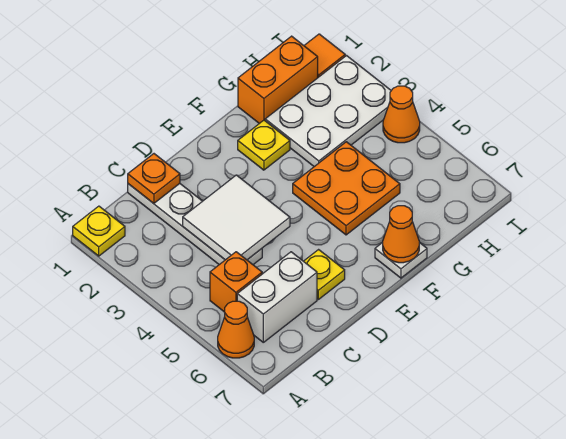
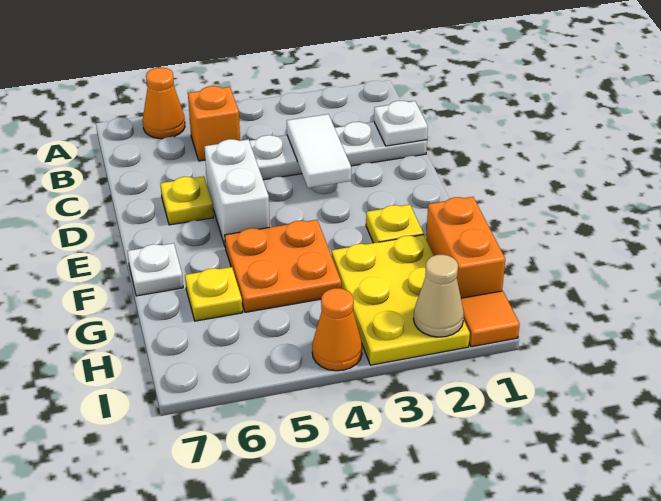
yellow 1x1 plate [73,206,125,256] -> yellow 1x1 plate moved to [185,267,243,321]
white 1x2 brick [237,252,317,342] -> white 1x2 brick moved to [204,139,270,246]
orange 1x1 plate [128,154,180,203] -> white 1x1 plate [374,101,428,146]
white 2x2 tile [183,175,290,260] -> white 1x2 tile [287,114,351,188]
orange 1x1 cone [383,206,419,263] -> none
white 2x3 plate [265,56,391,167] -> yellow 2x3 plate [332,235,470,365]
none -> tan 1x1 cone [414,255,464,337]

